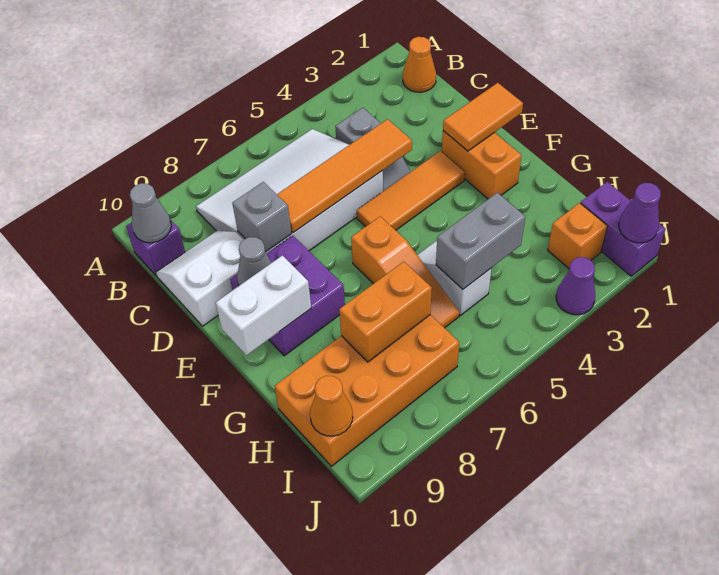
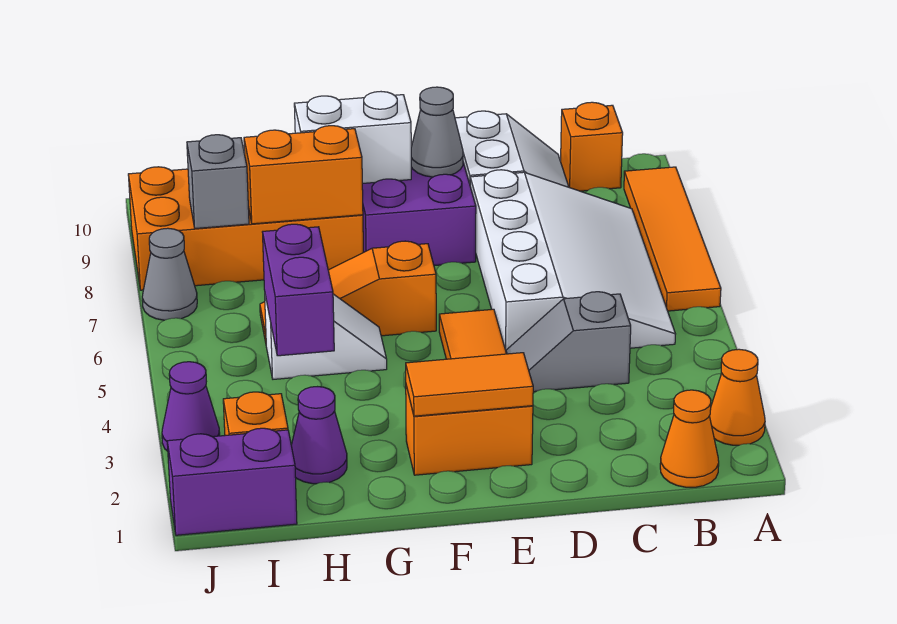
purple 1x1 brick [126,220,185,275] -> orange 1x1 brick [561,102,623,191]
grey 1x1 cone [130,183,171,243] -> grey 1x1 cone moved to [142,228,197,320]
orange 1x4 tile [277,119,412,233] -> orange 1x4 tile moved to [624,167,721,311]
grey 1x1 brick [232,182,292,252] -> grey 1x1 brick moved to [187,135,249,229]
orange 1x2 tile [443,83,523,151] -> orange 1x2 tile turned to [406,353,533,416]
white 1x2 brick [216,256,311,355] -> white 1x2 brick turned to [294,92,411,184]
grey 1x2 brick [436,192,525,289] -> purple 1x2 brick [263,224,334,356]
orange 2x4 brick [275,315,459,466] -> orange 2x4 brick turned to [128,167,363,290]
orange 1x2 brick [339,262,432,362] -> orange 1x2 brick turned to [244,126,363,224]
orange 1x1 cone [310,376,353,436] -> orange 1x1 cone moved to [710,349,765,445]
purple 1x1 cone [619,183,661,243] -> purple 1x1 cone moved to [291,387,347,484]

